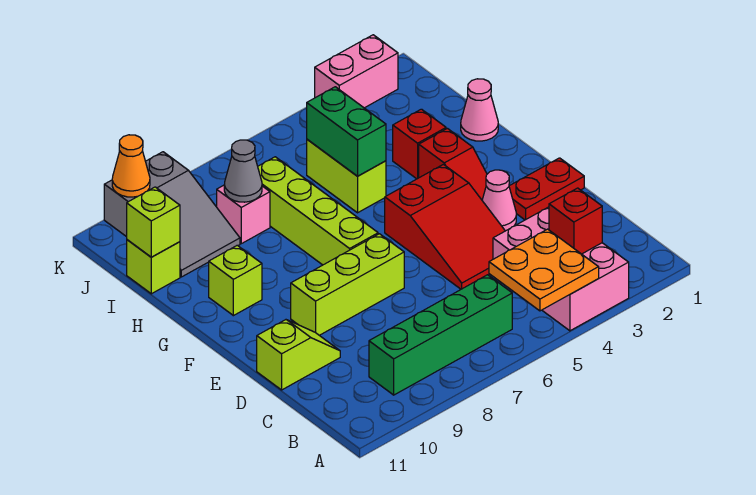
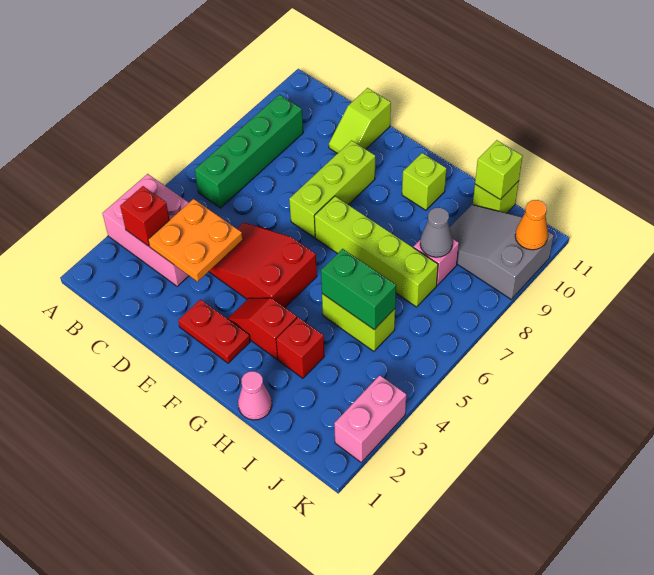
orange 2x2 plate [489,229,599,311] -> orange 2x2 plate moved to [148,199,243,282]
red 1x2 plate [509,158,584,220] -> red 1x2 plate turned to [178,299,250,363]
pink 1x1 cone [482,170,516,231] -> none

